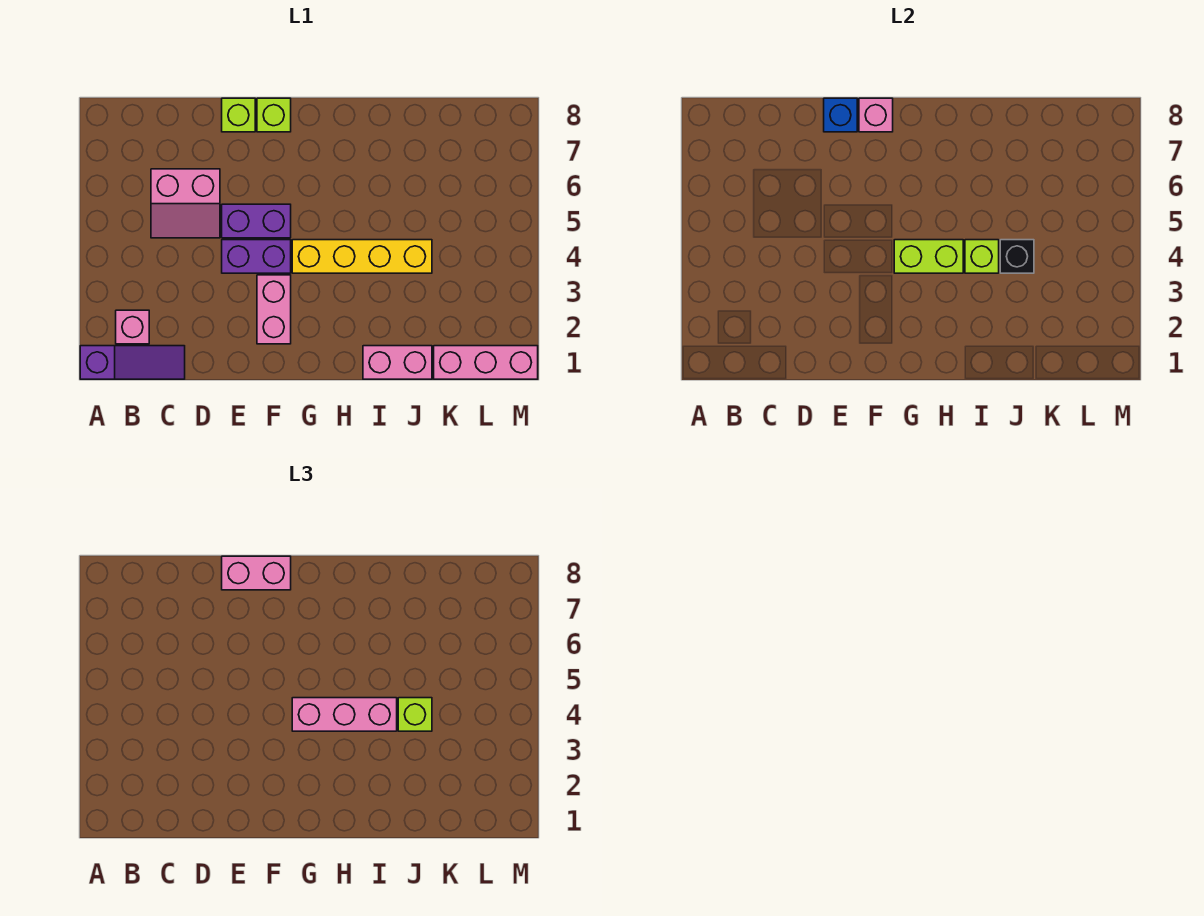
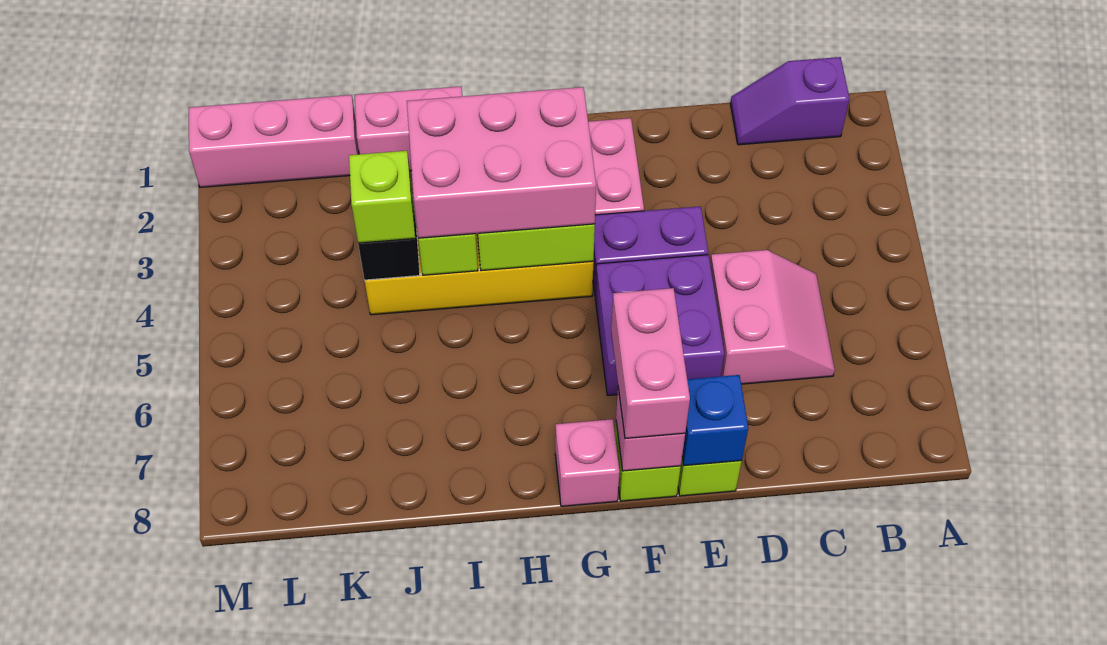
purple 1x3 slope [80,346,185,379] -> purple 1x2 slope [730,57,850,145]
pink 1x1 brick [116,310,149,344] -> pink 1x1 brick moved to [555,419,620,506]
pink 2x2 slope [151,169,220,238] -> pink 2x2 slope turned to [710,250,835,384]
purple 1x2 brick [222,204,291,238] -> purple 2x2 brick [595,255,724,396]
pink 1x2 brick [222,556,291,590] -> pink 1x2 brick turned to [611,288,690,439]
pink 1x3 brick [292,698,397,731] -> pink 2x3 brick [407,87,596,238]

